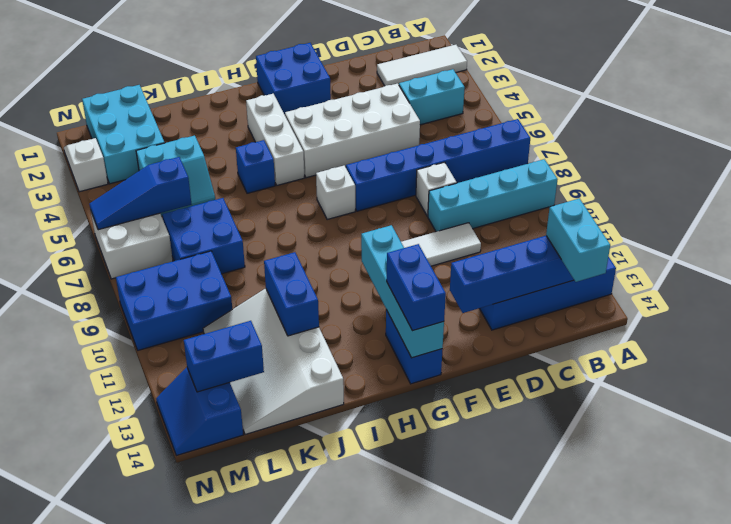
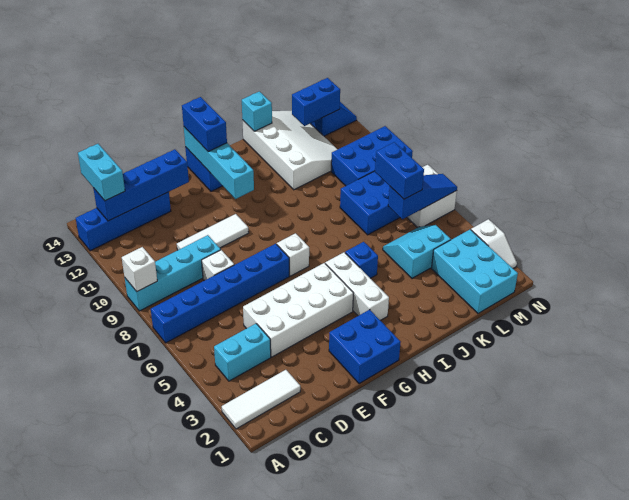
none -> white 1x1 brick [122,247,157,291]
blue 1x2 brick [264,252,319,336] -> blue 1x2 brick moved to [375,142,424,199]
none -> cyan 1x1 brick [242,91,272,131]

